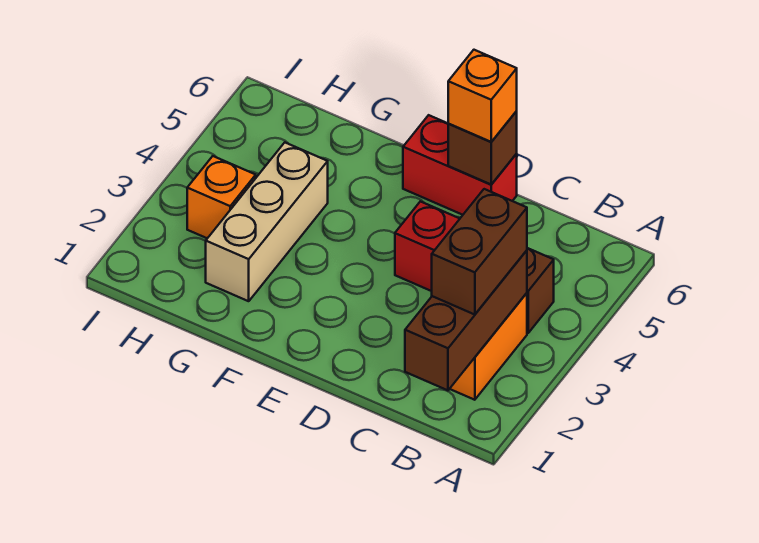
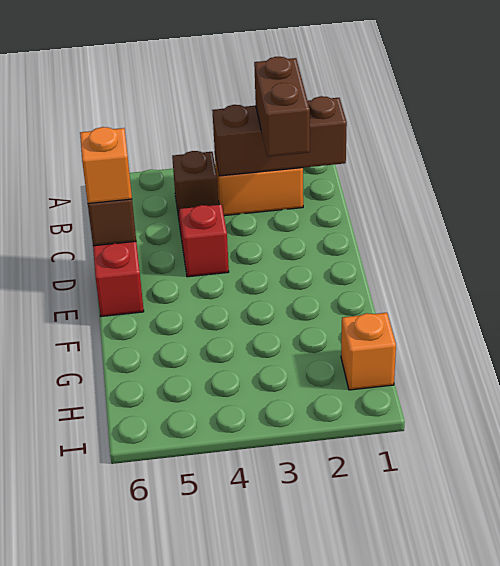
brown 1x2 brick [432,189,527,315] -> brown 1x2 brick turned to [254,57,310,157]
tan 1x3 brick [206,143,328,301] -> none
orange 1x1 brick [187,156,256,238] -> orange 1x1 brick moved to [341,313,396,390]

